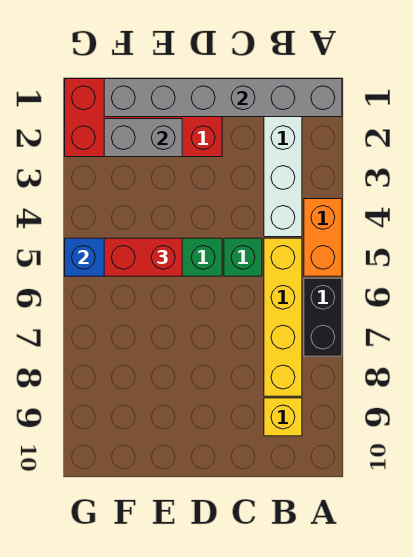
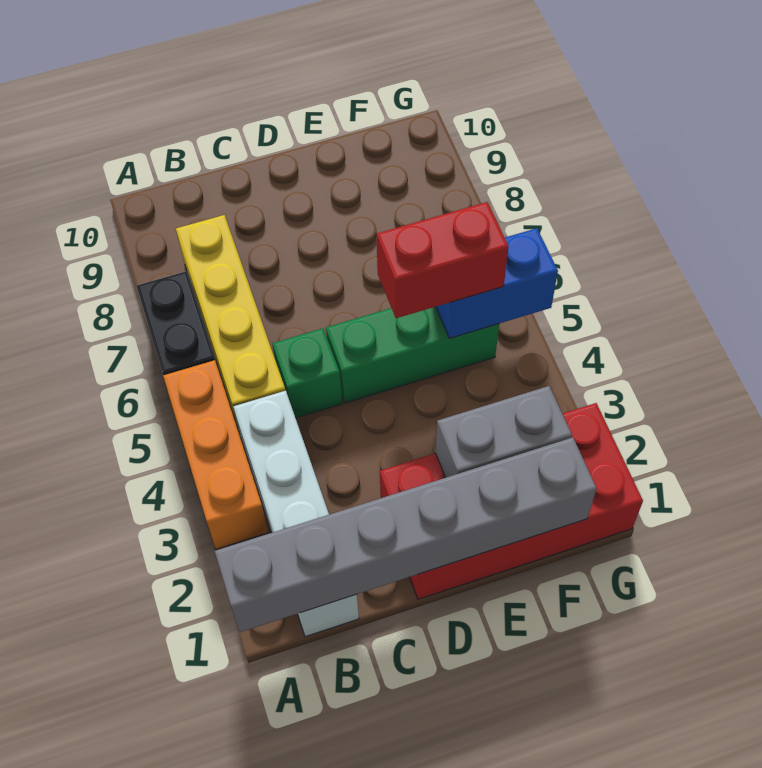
orange 1x2 brick [304,199,342,276] -> orange 1x3 brick [163,360,268,549]
yellow 1x1 brick [264,398,302,436] -> none

